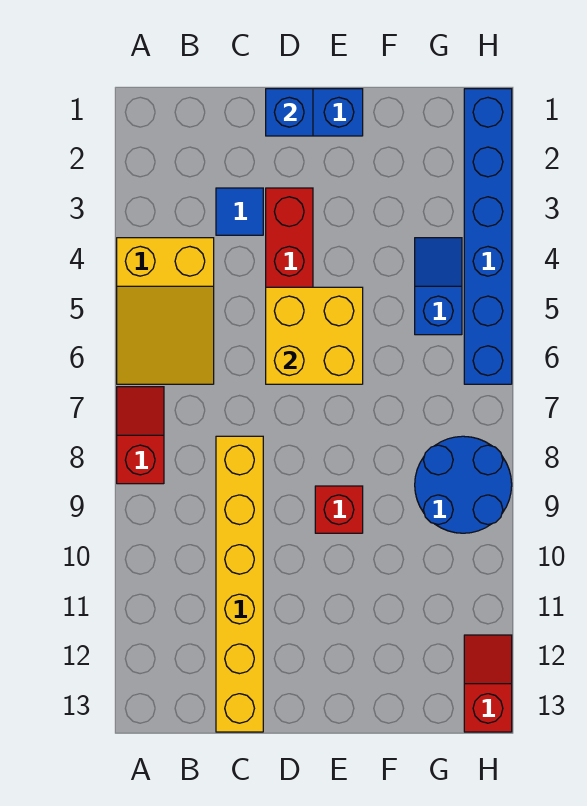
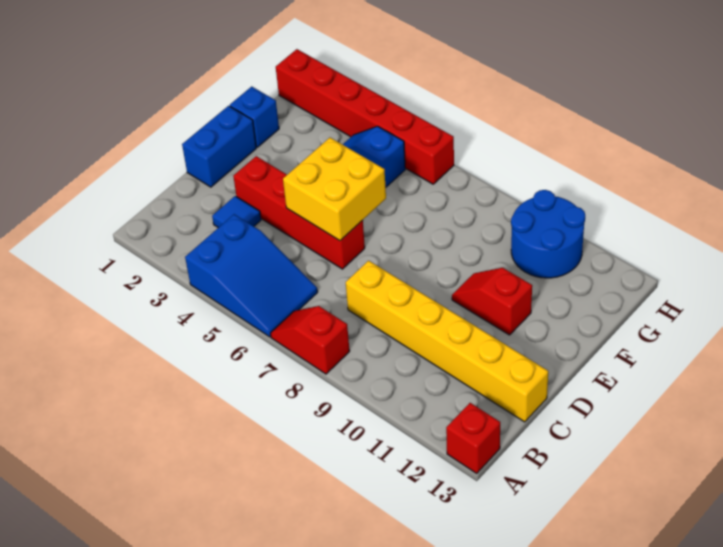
yellow 2x3 slope [117,238,214,384] -> blue 2x3 slope [185,214,318,337]
blue 1x1 brick [266,89,313,136] -> blue 1x1 brick moved to [230,87,279,147]
red 1x1 brick [315,486,363,533] -> red 1x1 brick moved to [446,403,500,473]
blue 2x2 round brick [415,436,512,533] -> blue 2x2 round brick moved to [511,190,585,278]
blue 1x6 brick [464,89,512,384] -> red 1x6 brick [276,49,454,184]
red 1x2 slope [464,635,512,732] -> red 1x2 slope moved to [452,268,532,335]

